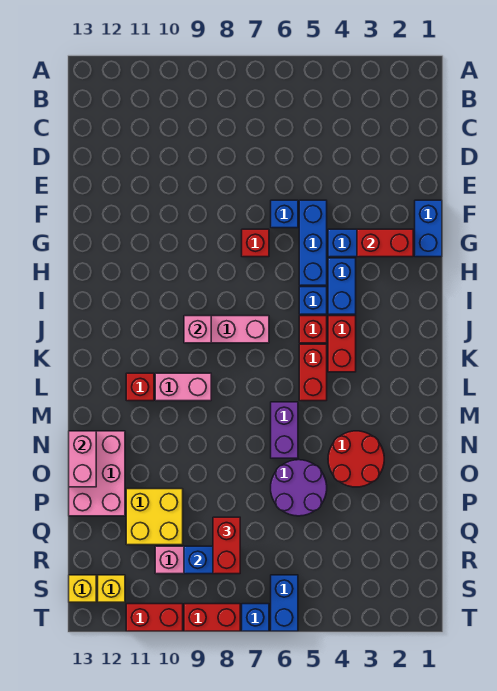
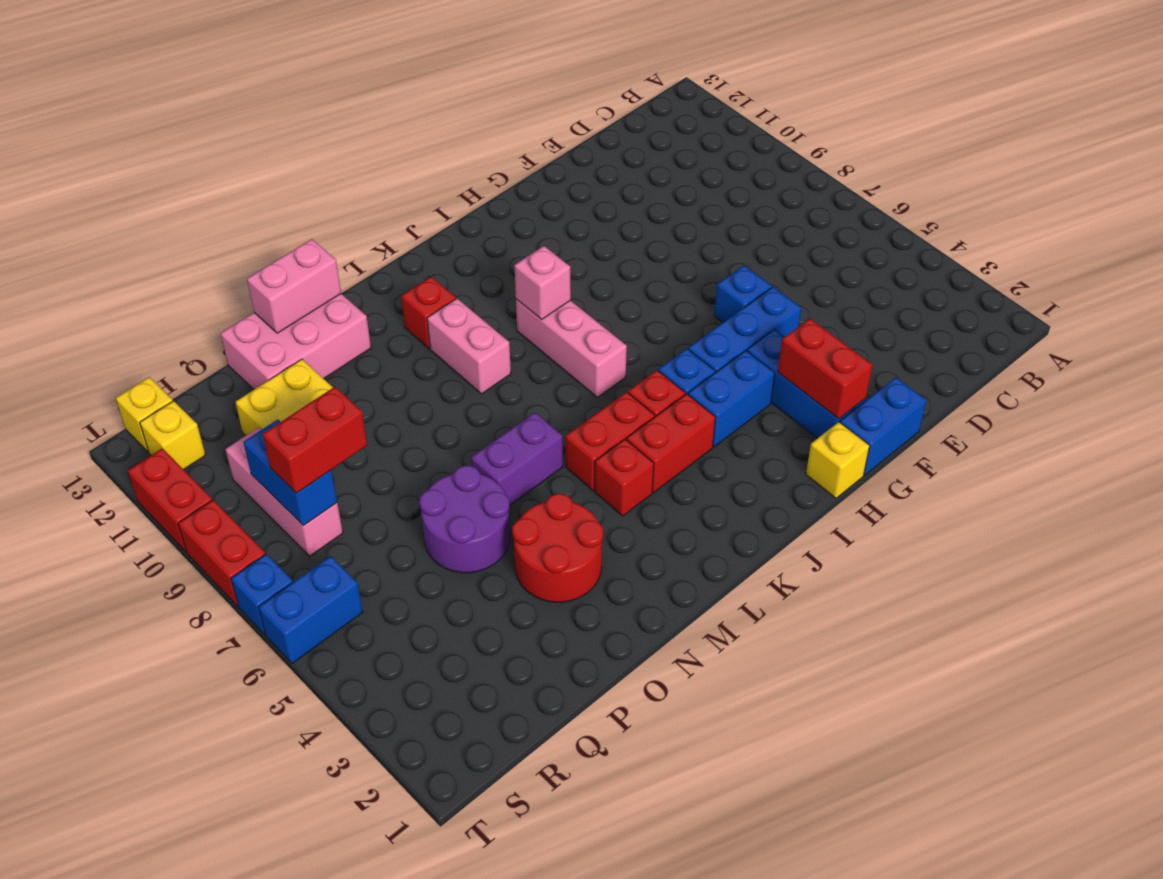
red 1x1 brick [242,229,269,257] -> red 1x1 brick moved to [595,439,654,516]
none -> yellow 1x1 brick [806,422,870,498]

